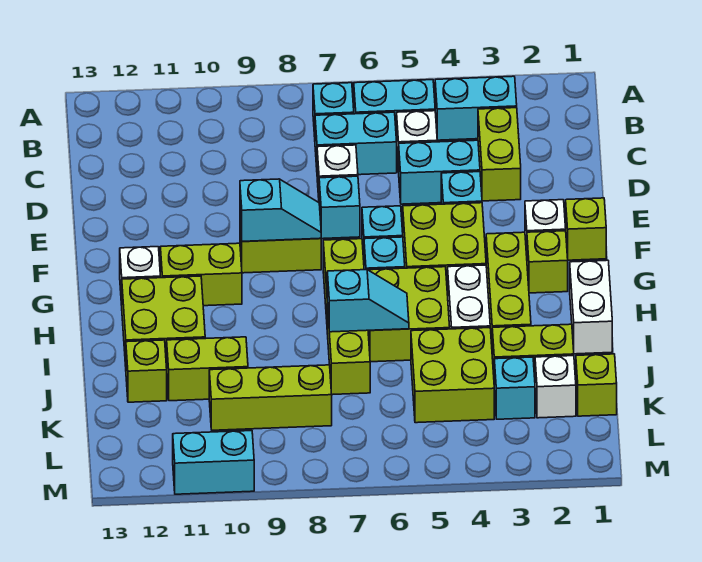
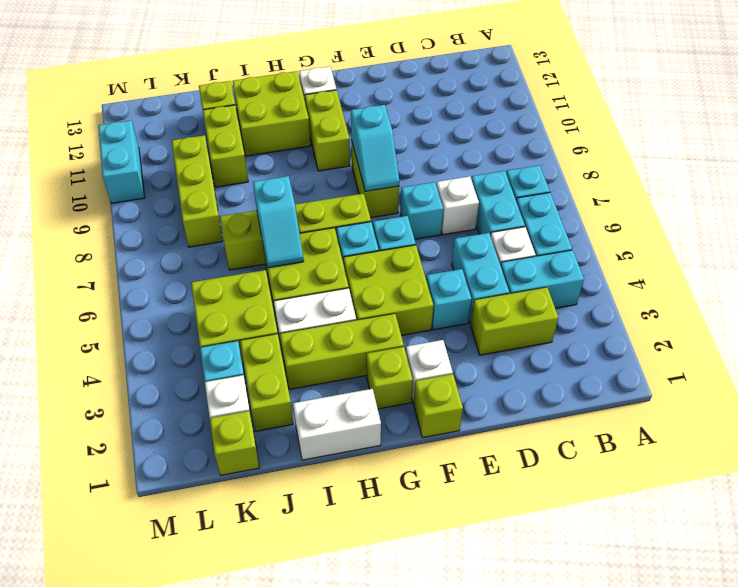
cyan 1x2 brick [435,76,517,140] -> cyan 1x2 brick turned to [501,250,584,308]

